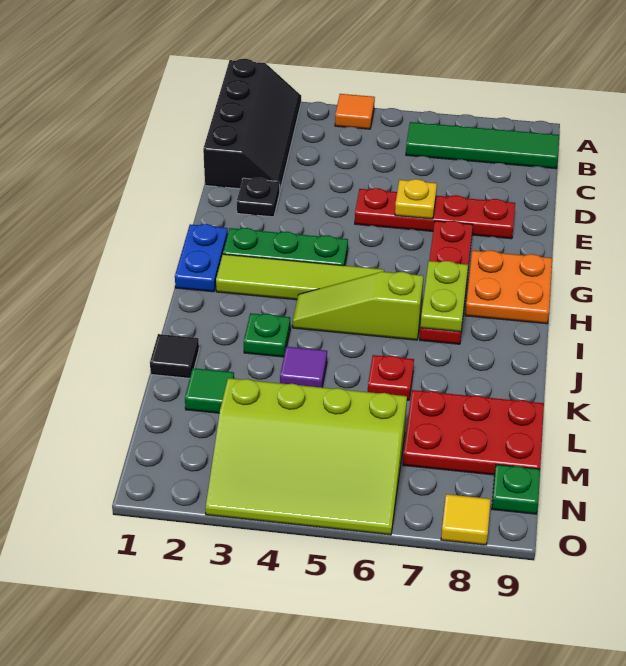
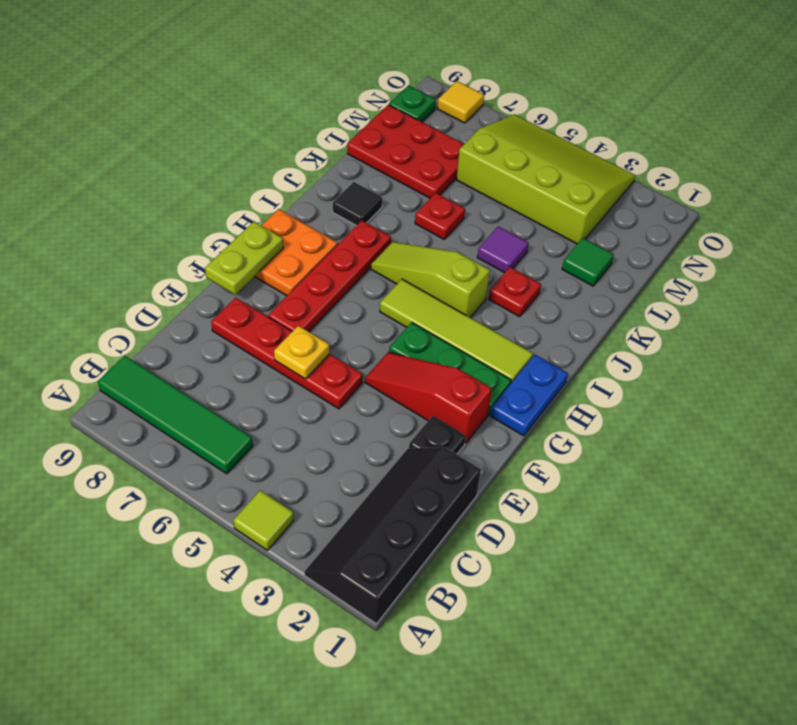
orange 1x1 tile [335,94,375,129] -> lime 1x1 tile [233,490,294,550]
none -> red 1x3 slope [365,352,492,443]
lime 1x2 plate [420,261,468,332] -> lime 1x2 plate moved to [205,222,283,295]
lime 1x3 slope [293,272,423,340] -> lime 1x3 slope turned to [371,242,490,317]
green 1x1 plate [244,313,290,357] -> red 1x1 plate [489,267,541,317]
black 1x1 tile [150,334,199,378] -> black 1x1 tile moved to [333,182,382,226]

